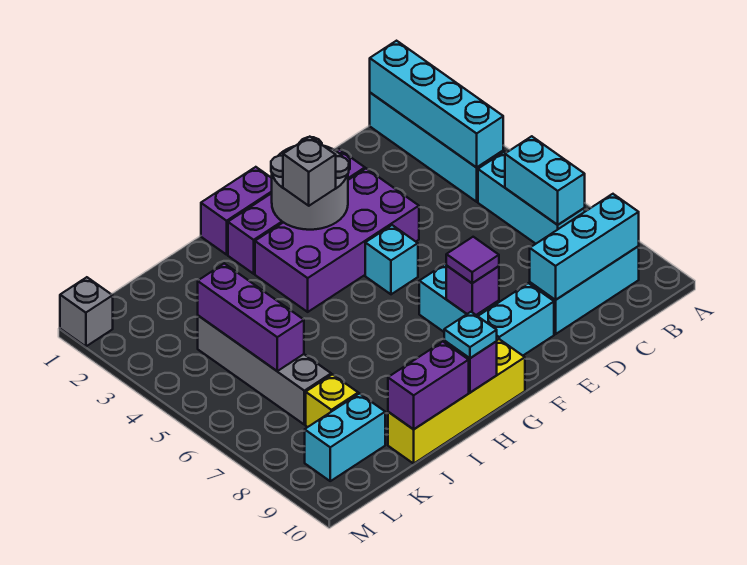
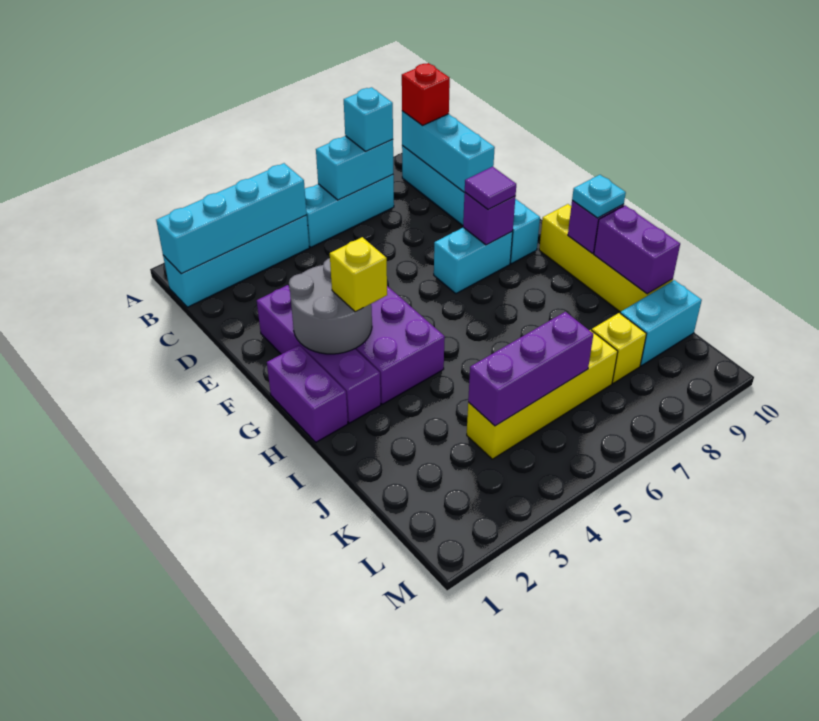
none -> red 1x1 brick [402,63,450,126]
cyan 1x1 brick [365,225,418,294] -> cyan 1x1 brick moved to [344,87,393,151]
grey 1x1 brick [283,137,336,206] -> yellow 1x1 brick [330,237,387,312]
grey 1x4 brick [198,316,331,425] -> yellow 1x4 brick [467,330,618,459]
cyan 1x2 brick [305,394,385,481] -> cyan 1x2 brick turned to [620,280,702,366]
grey 1x1 brick [60,277,113,347] -> none

